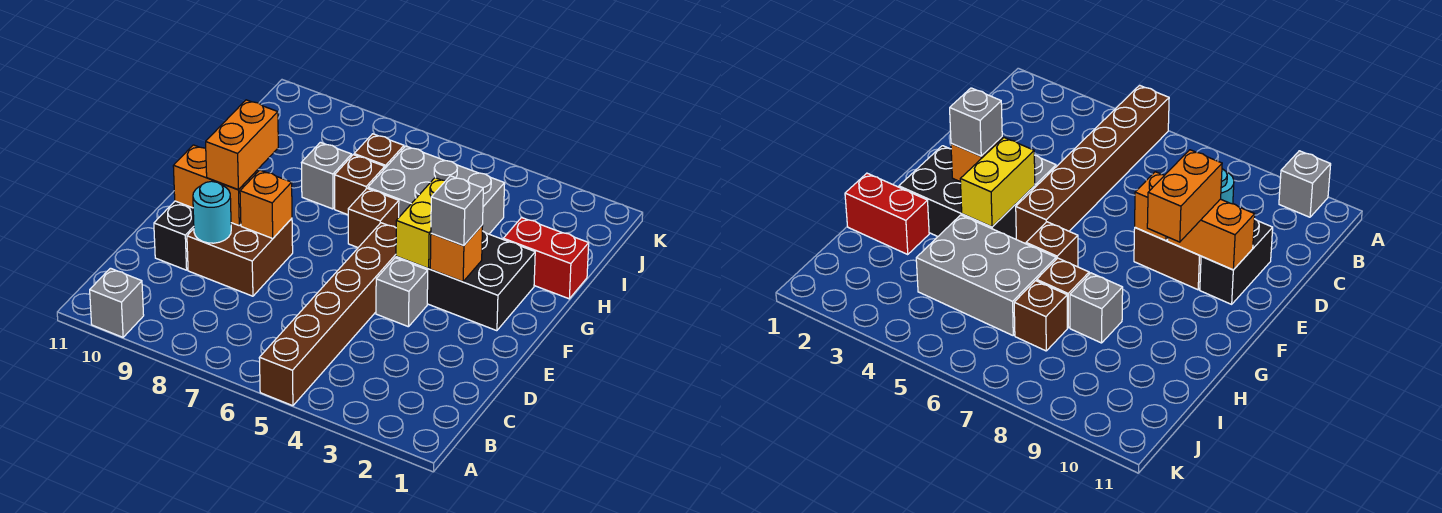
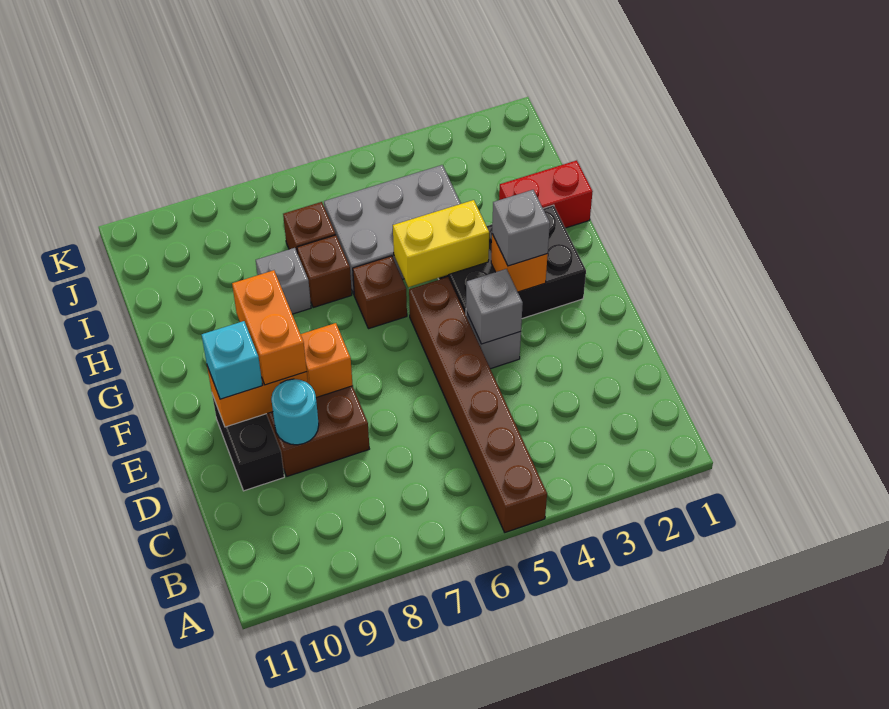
grey 1x1 brick [90,268,144,337] -> grey 1x1 brick moved to [466,269,523,344]
none -> cyan 1x1 brick [202,321,262,399]
yellow 1x2 brick [396,178,445,268] -> yellow 1x2 brick turned to [393,200,489,287]

